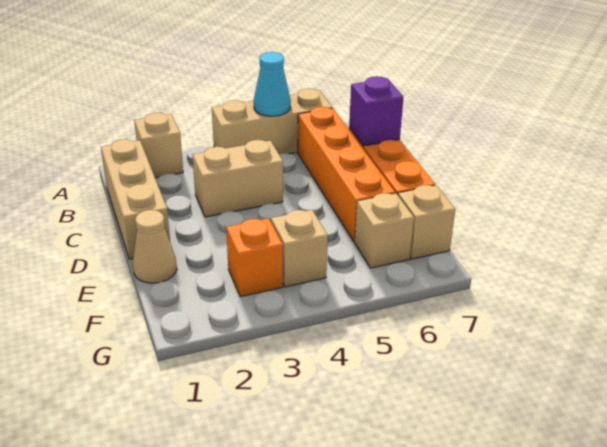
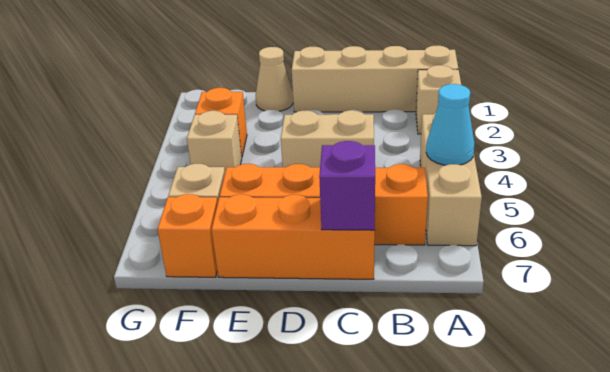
tan 1x3 brick [101,139,170,259] -> tan 1x4 brick [292,45,458,112]
tan 1x2 brick [192,140,283,217] -> tan 1x2 brick turned to [281,110,374,167]
tan 1x1 brick [398,185,455,259] -> orange 1x1 brick [157,194,218,277]

